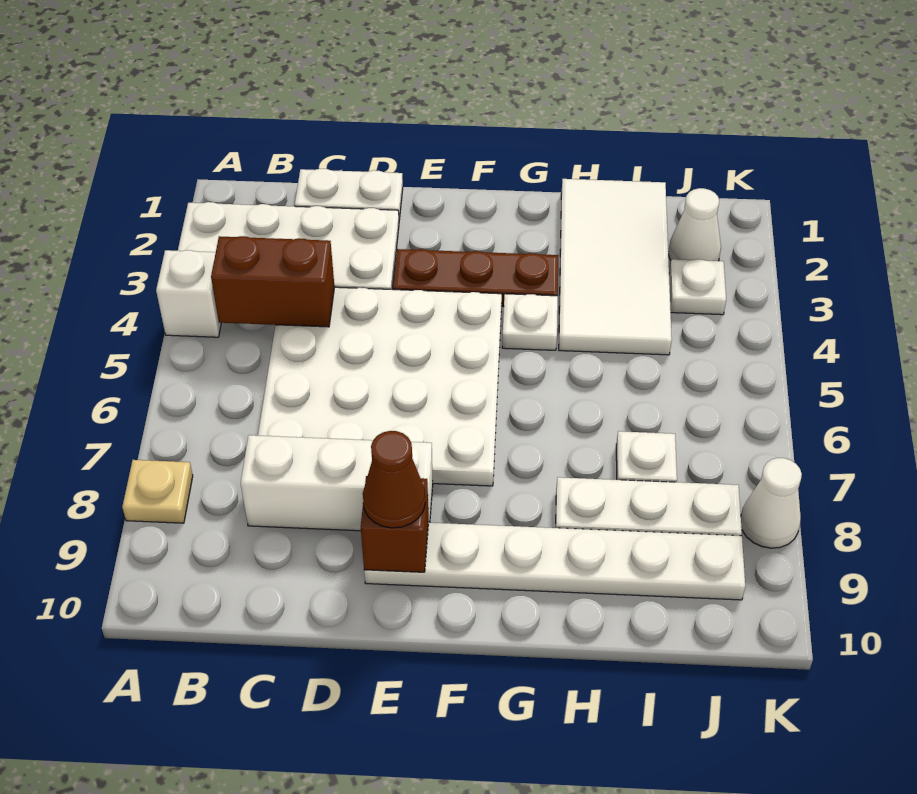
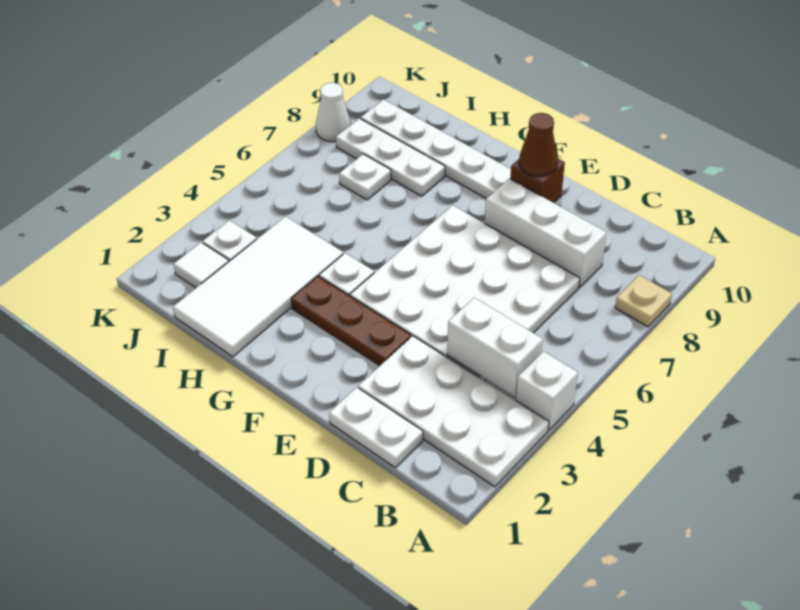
brown 1x2 brick [211,236,335,327] -> white 1x2 brick [447,298,543,397]
white 1x1 cone [668,188,721,261] -> white 1x1 tile [174,242,229,288]

